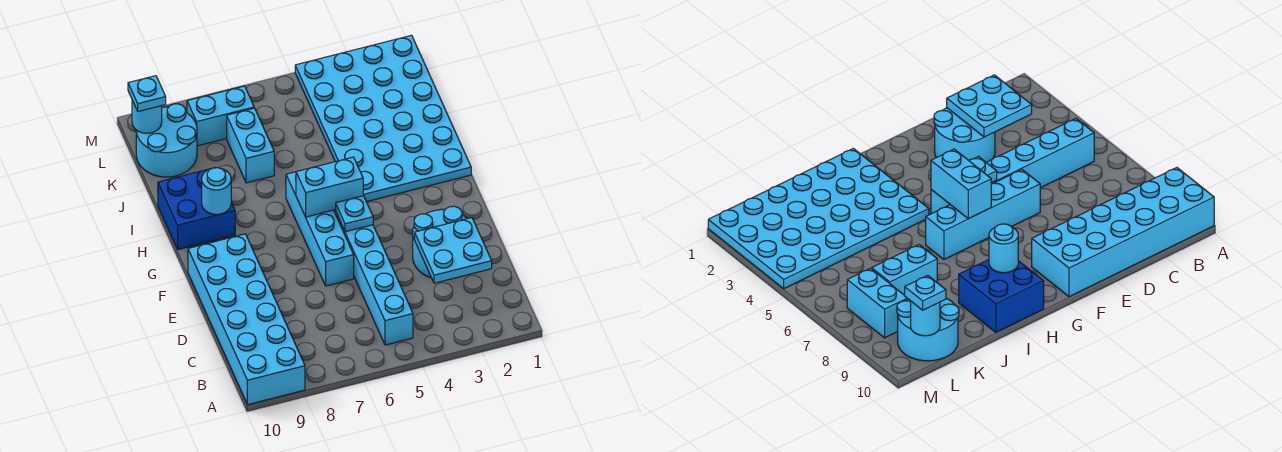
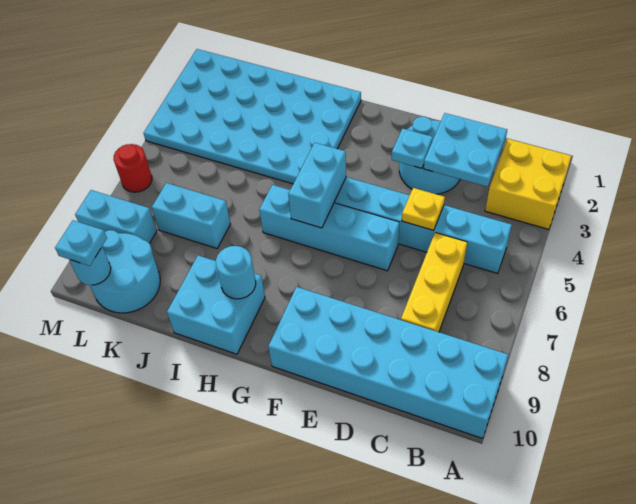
none -> yellow 2x2 brick [485,139,572,229]
none -> yellow 1x3 brick [401,233,467,332]
none -> yellow 1x1 plate [402,188,445,230]
cyan 1x1 plate [336,196,373,232] -> cyan 1x1 plate moved to [392,129,433,168]
blue 2x2 brick [158,169,235,249] -> cyan 2x2 brick [167,255,265,354]
cyan 1x2 brick [187,86,254,146] -> cyan 1x2 brick turned to [75,190,157,243]
none -> red 1x1 round brick [114,144,152,192]

